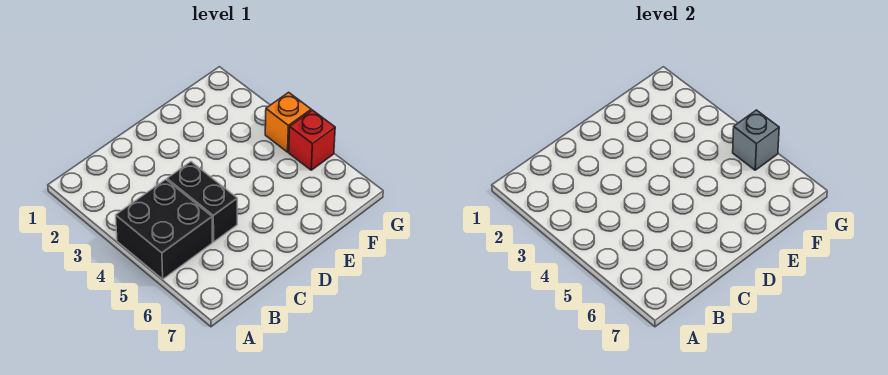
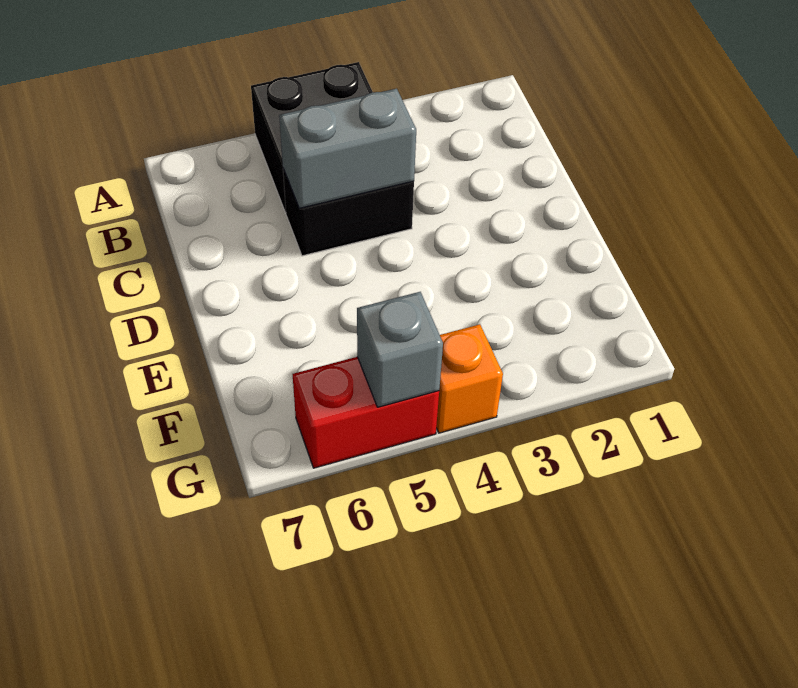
none -> grey 1x2 brick [279,89,416,208]
red 1x1 brick [289,110,335,170] -> red 1x2 brick [293,357,439,468]

